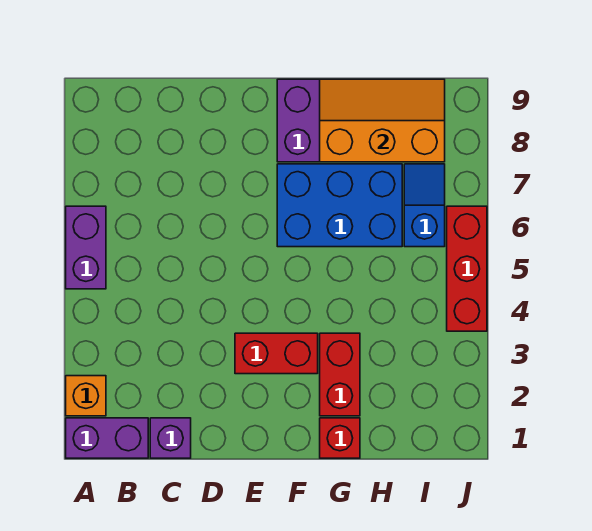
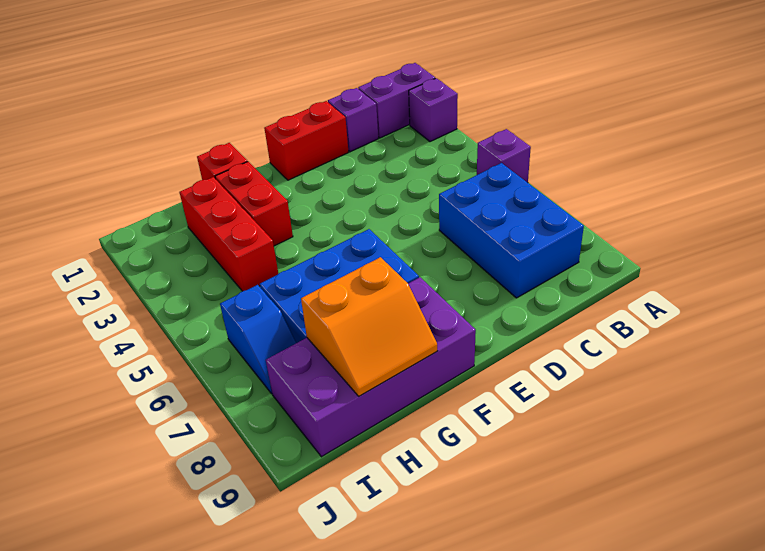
orange 1x1 brick [66,376,106,416] -> purple 1x1 brick [409,78,458,142]
purple 1x2 brick [66,206,106,289] -> purple 1x1 brick [477,129,531,183]
none -> blue 2x3 brick [439,163,584,298]
red 1x2 brick [235,333,318,374] -> red 1x2 brick moved to [264,101,348,180]
orange 2x3 slope [320,79,445,162] -> orange 2x2 slope [301,257,437,396]
red 1x3 brick [447,206,487,331] -> red 1x3 brick moved to [179,177,278,291]

